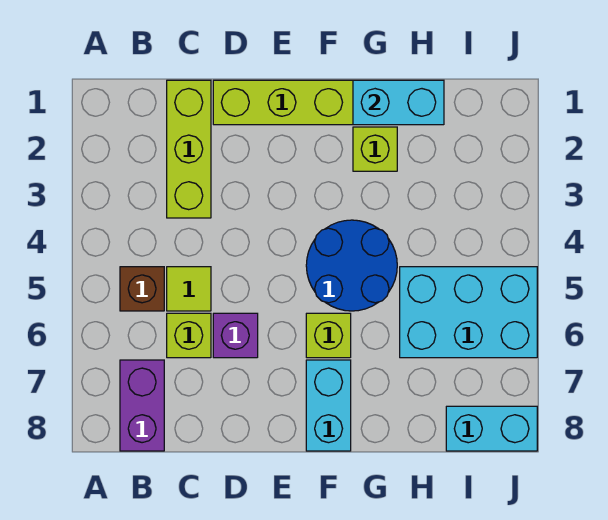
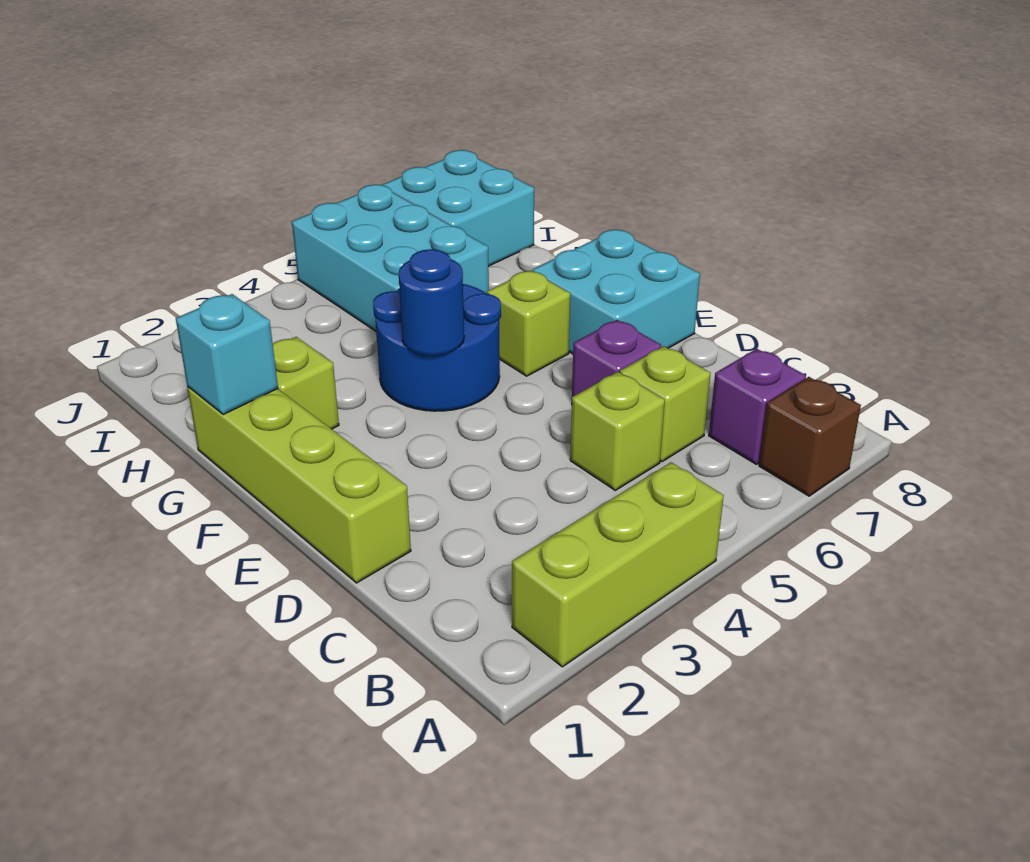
brown 1x1 brick [120,267,164,311] -> brown 1x1 brick moved to [759,377,861,496]
purple 1x2 brick [120,360,164,451] -> purple 1x1 brick [709,349,806,464]
lime 1x3 brick [167,80,211,218] -> lime 1x3 brick moved to [512,462,724,667]
lime 1x1 tile [167,267,211,311] -> lime 1x1 brick [570,372,665,490]
none -> blue 1x1 round brick [399,249,464,356]
cyan 1x2 brick [306,360,351,451] -> cyan 2x2 brick [532,230,700,354]
cyan 1x2 brick [353,80,444,125] -> cyan 1x1 brick [176,294,278,415]
cyan 1x2 brick [446,406,537,451] -> cyan 2x2 brick [383,150,534,266]

